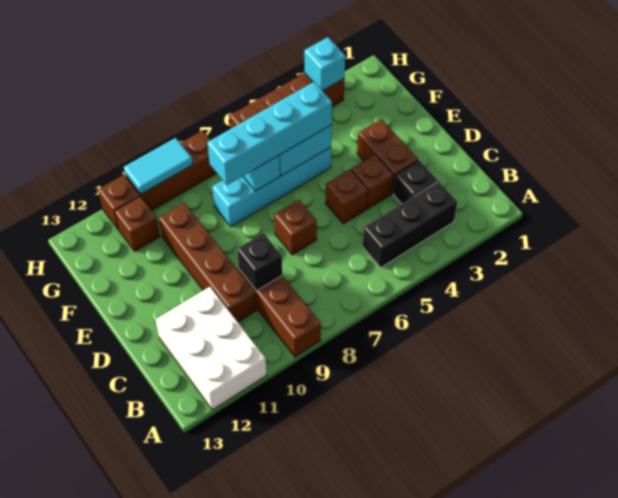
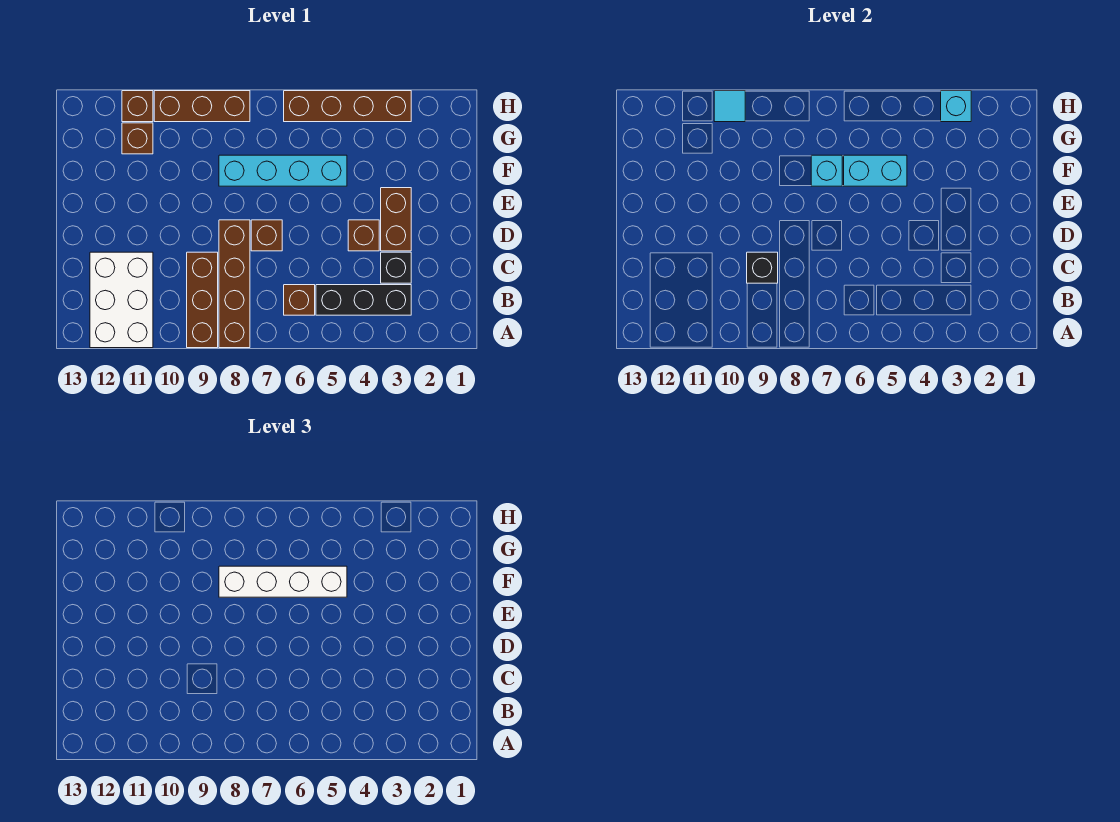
brown 1x4 brick [159,203,256,322] -> brown 1x4 brick moved to [219,220,250,348]
brown 1x1 brick [326,169,368,224] -> brown 1x1 brick moved to [284,285,315,315]
cyan 1x4 brick [207,82,332,185] -> white 1x4 brick [219,566,347,597]
cyan 1x2 tile [124,138,193,194] -> cyan 1x1 tile [714,91,745,122]

